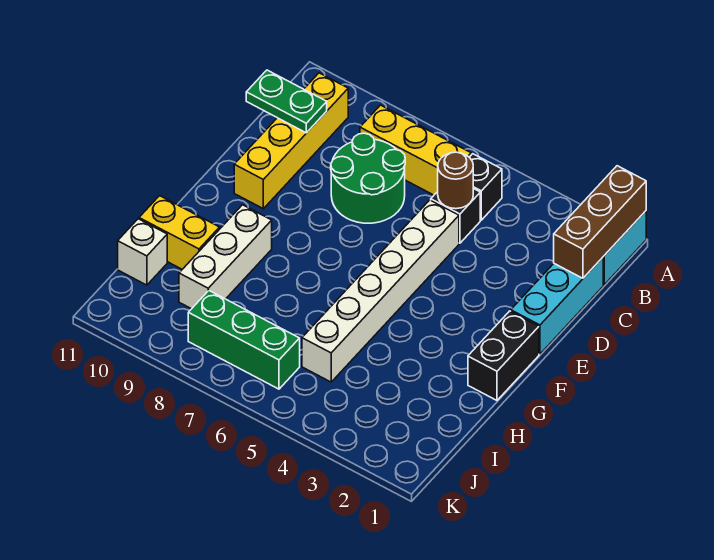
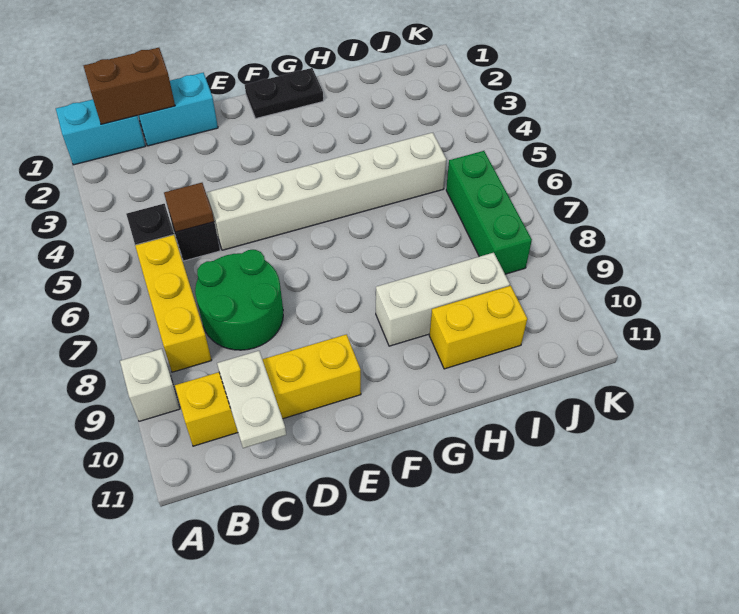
brown 1x3 brick [554,166,646,278] -> brown 1x2 brick [84,48,175,124]
cyan 1x3 brick [511,257,603,354] -> cyan 1x2 brick [138,73,218,146]
brown 1x1 round brick [438,152,473,209] -> brown 1x1 tile [164,183,214,232]
green 1x2 plate [246,70,327,133] -> white 1x2 plate [217,351,286,448]
black 1x2 brick [468,311,539,400] -> black 1x2 plate [245,68,323,119]
yellow 1x2 brick [139,196,220,269] -> yellow 1x2 brick turned to [429,286,527,369]
white 1x1 brick [118,219,167,285] -> white 1x1 brick moved to [120,349,180,421]

